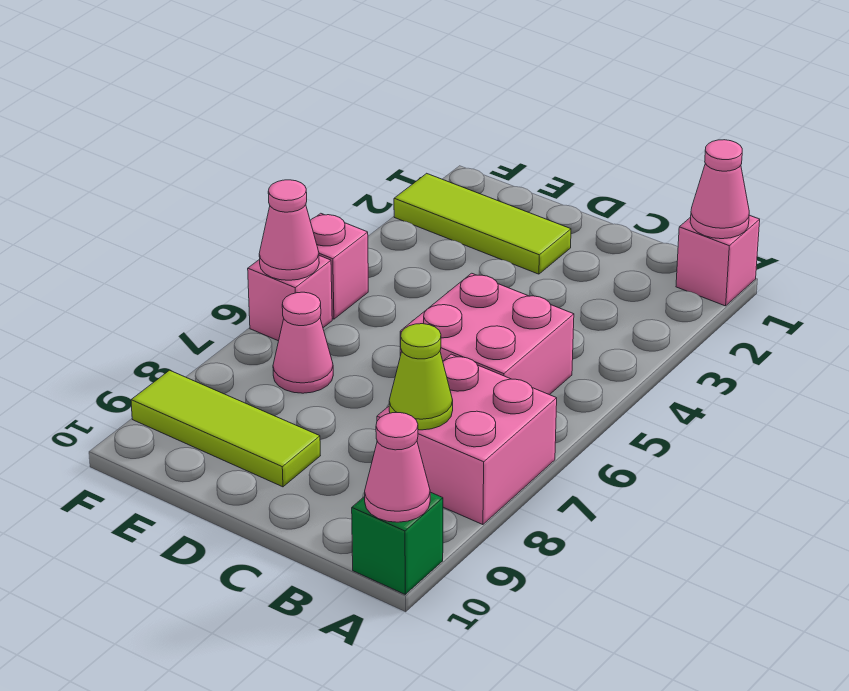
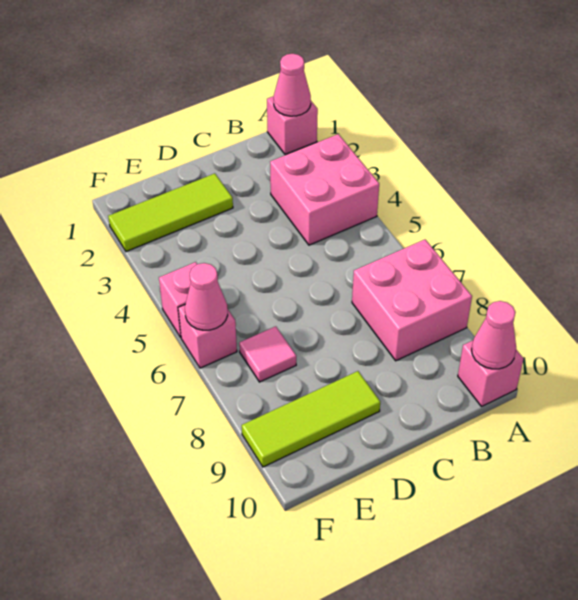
green 1x1 brick [352,492,443,594] -> pink 1x1 brick [458,340,524,406]
pink 2x2 brick [400,273,574,395] -> pink 2x2 brick moved to [270,134,379,245]
lime 1x1 cone [389,324,453,430] -> none
pink 1x1 cone [273,292,333,393] -> pink 1x1 tile [239,326,296,382]

